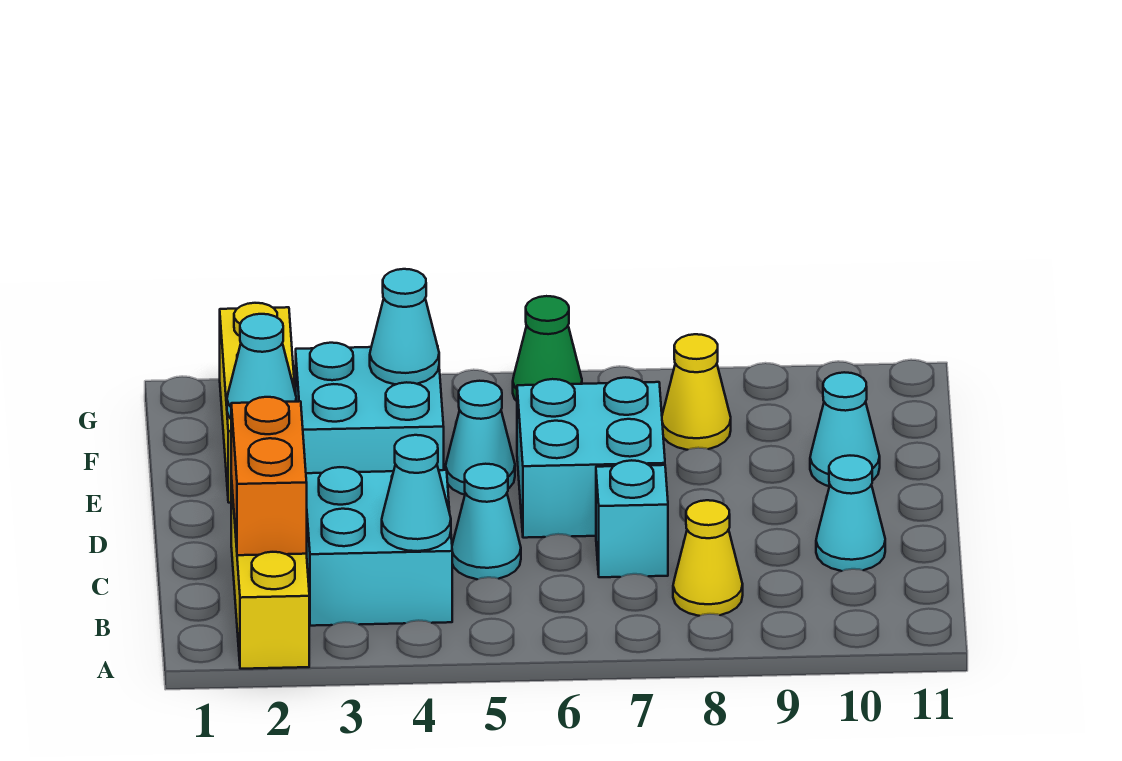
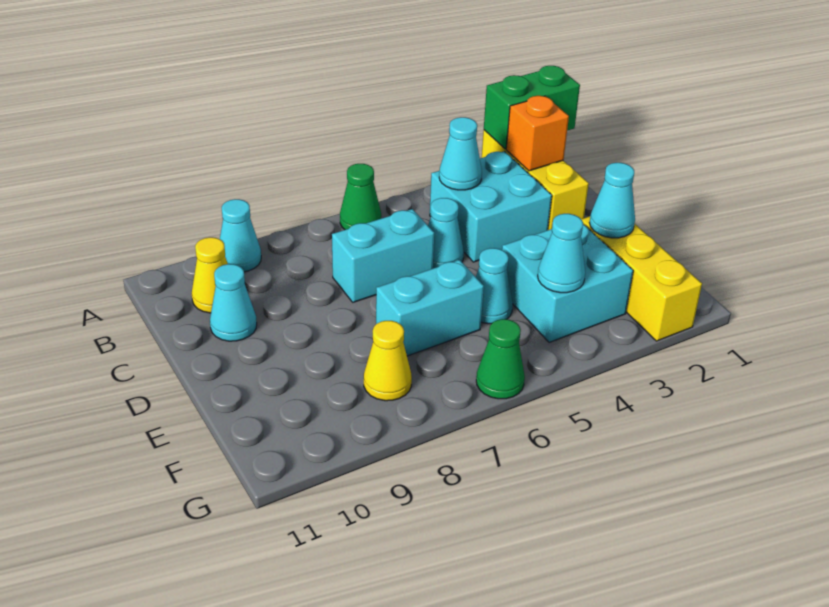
none -> green 1x2 brick [484,66,580,149]
none -> green 1x1 cone [340,164,381,230]
orange 1x2 brick [231,397,307,555] -> orange 1x1 brick [506,96,569,171]
yellow 1x1 cone [673,500,743,616] -> yellow 1x1 cone moved to [192,237,228,313]
cyan 1x1 brick [596,460,668,577] -> cyan 1x2 brick [332,209,434,302]
cyan 2x2 brick [517,377,665,538] -> cyan 1x2 brick [376,260,484,356]
cyan 1x1 cone [810,372,880,486] -> cyan 1x1 cone moved to [220,199,261,272]

